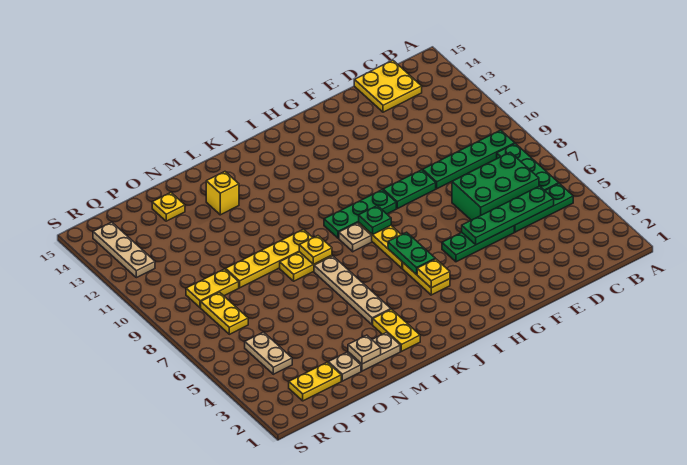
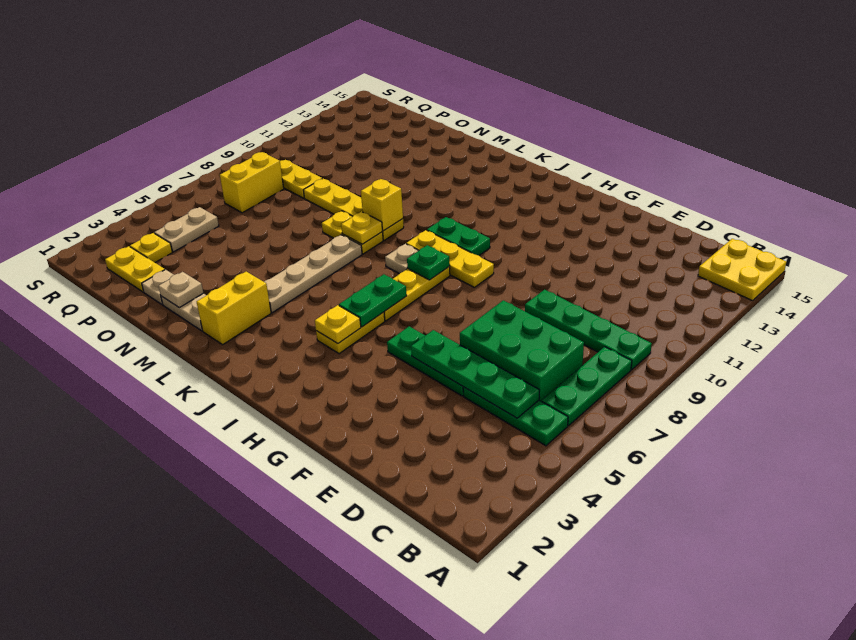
yellow 2x2 plate [354,60,422,112] -> yellow 2x2 plate moved to [698,239,786,301]
green 1x2 plate [383,170,436,209] -> green 1x2 plate moved to [427,217,490,255]
green 1x3 plate [324,190,396,238] -> yellow 1x3 plate [406,230,494,287]
yellow 1x2 plate [373,309,420,351] -> yellow 1x2 brick [197,272,271,345]
yellow 1x1 brick [206,172,239,215] -> yellow 1x1 brick moved to [361,179,403,231]
yellow 1x1 plate [152,193,185,221] -> yellow 1x1 plate moved to [130,233,172,262]
yellow 1x2 plate [201,292,248,334] -> yellow 1x2 brick [220,152,284,213]
tan 1x3 plate [93,222,155,278] -> none

